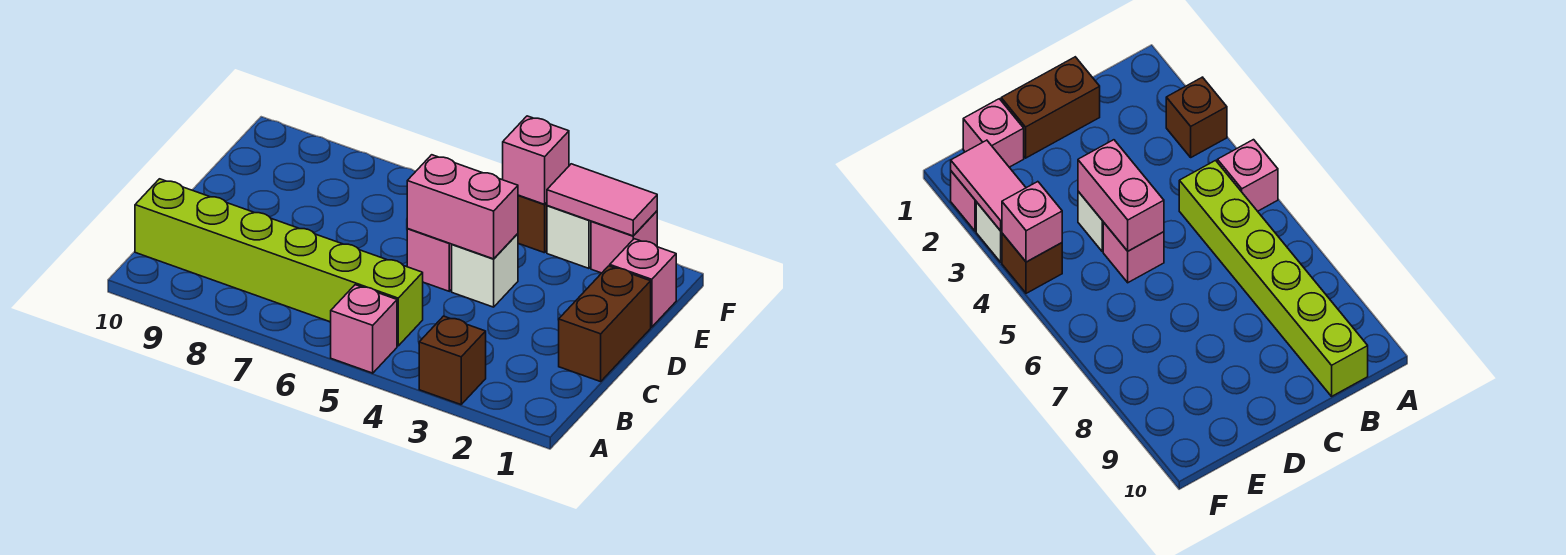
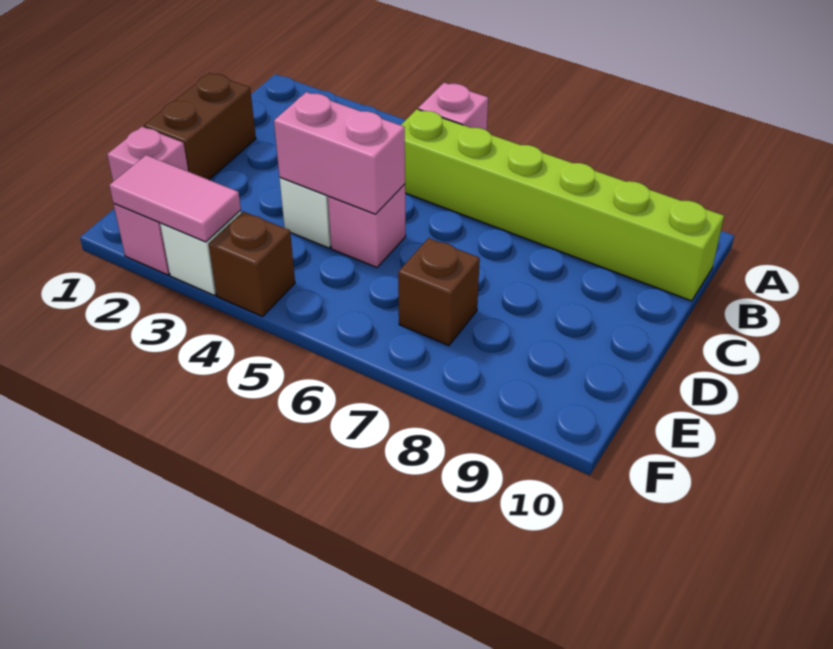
brown 1x1 brick [419,316,486,405] -> brown 1x1 brick moved to [398,238,480,346]
pink 1x1 brick [503,116,569,204] -> none

